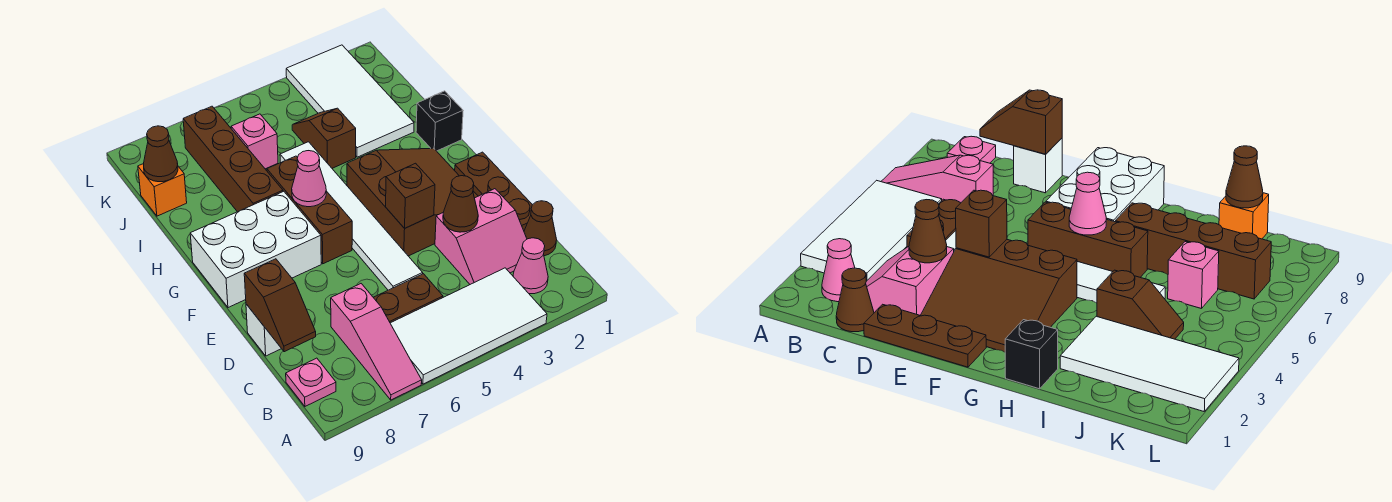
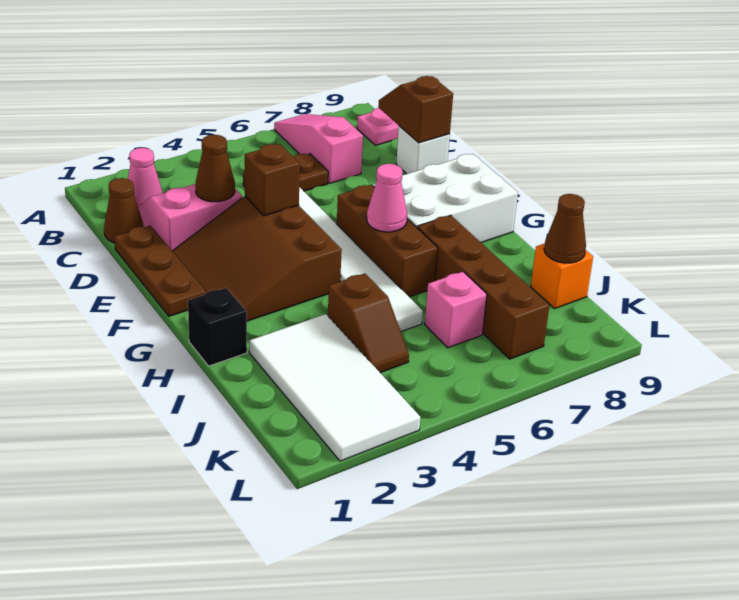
white 2x4 tile [390,268,547,384] -> none

